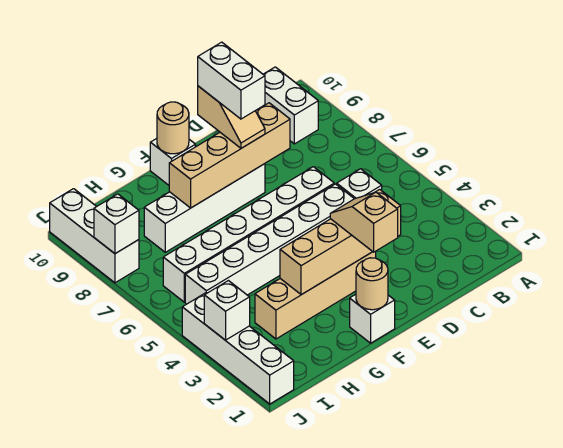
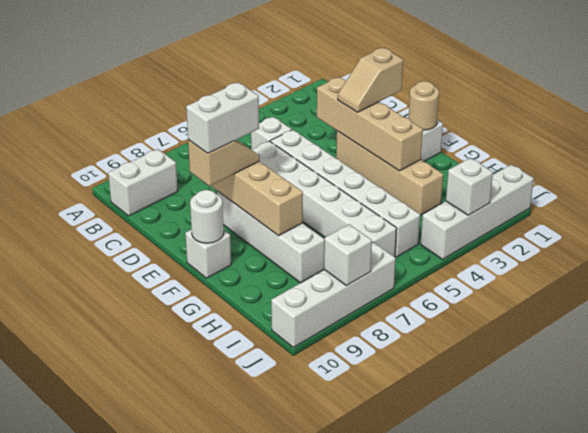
tan 1x1 round brick [157,102,189,154] -> white 1x1 round brick [190,190,224,243]
white 1x3 brick [50,189,139,283] -> white 1x4 brick [271,242,396,347]

